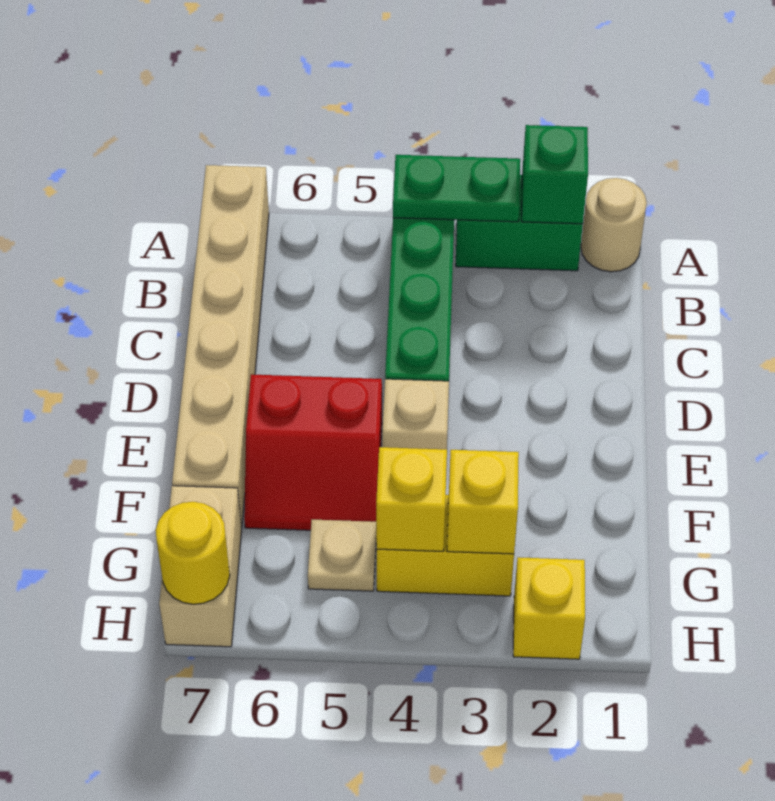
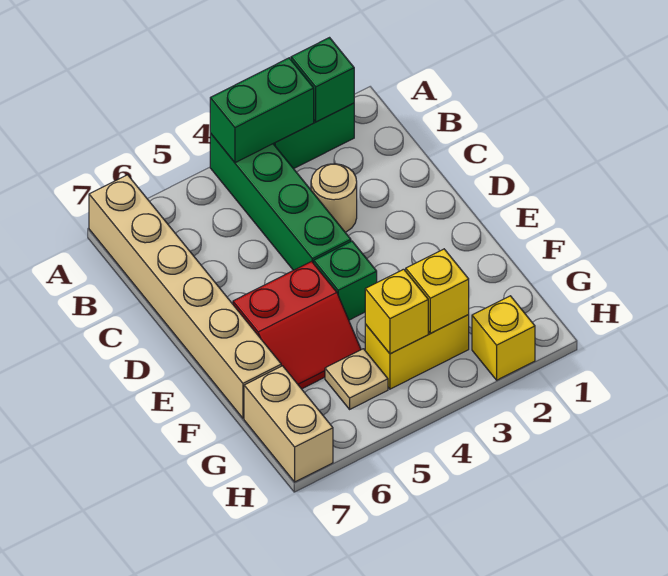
tan 1x1 round brick [581,178,647,272] -> tan 1x1 round brick moved to [311,164,357,232]
green 1x2 plate [393,155,520,222] -> green 1x2 brick [210,58,314,163]
tan 1x1 brick [382,379,449,449] -> green 1x1 brick [314,241,377,320]
yellow 1x1 round brick [156,502,230,604] -> none

